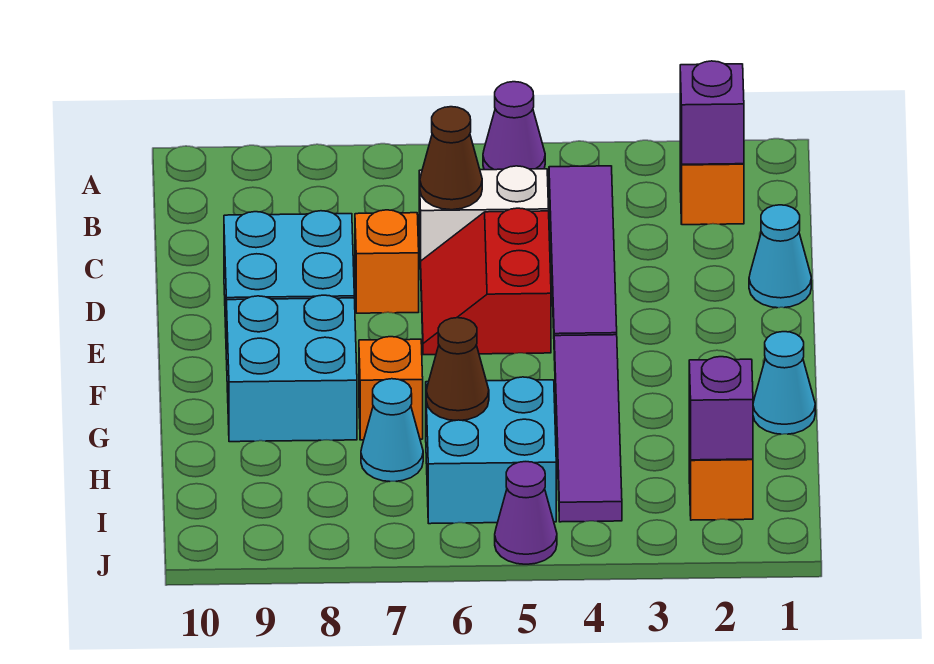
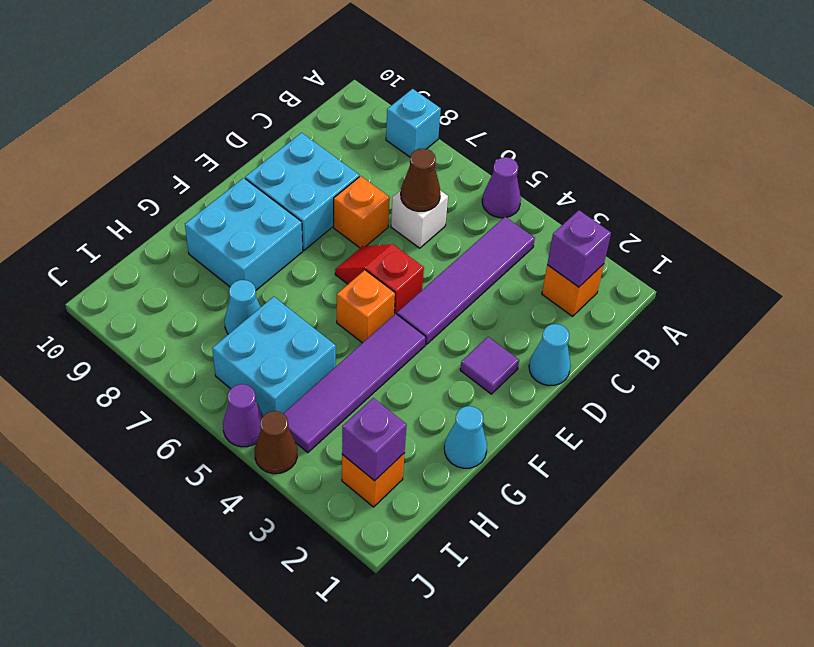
none -> cyan 1x1 brick [386,89,441,157]
white 1x2 brick [419,166,549,269] -> white 1x1 brick [391,190,448,248]
red 2x2 slope [421,208,551,355] -> red 1x2 slope [335,244,424,315]
none -> purple 1x1 tile [460,337,519,394]
orange 1x1 brick [359,337,423,440] -> orange 1x1 brick moved to [337,270,395,343]
brown 1x1 cone [426,318,489,420] -> brown 1x1 cone moved to [255,411,297,474]

